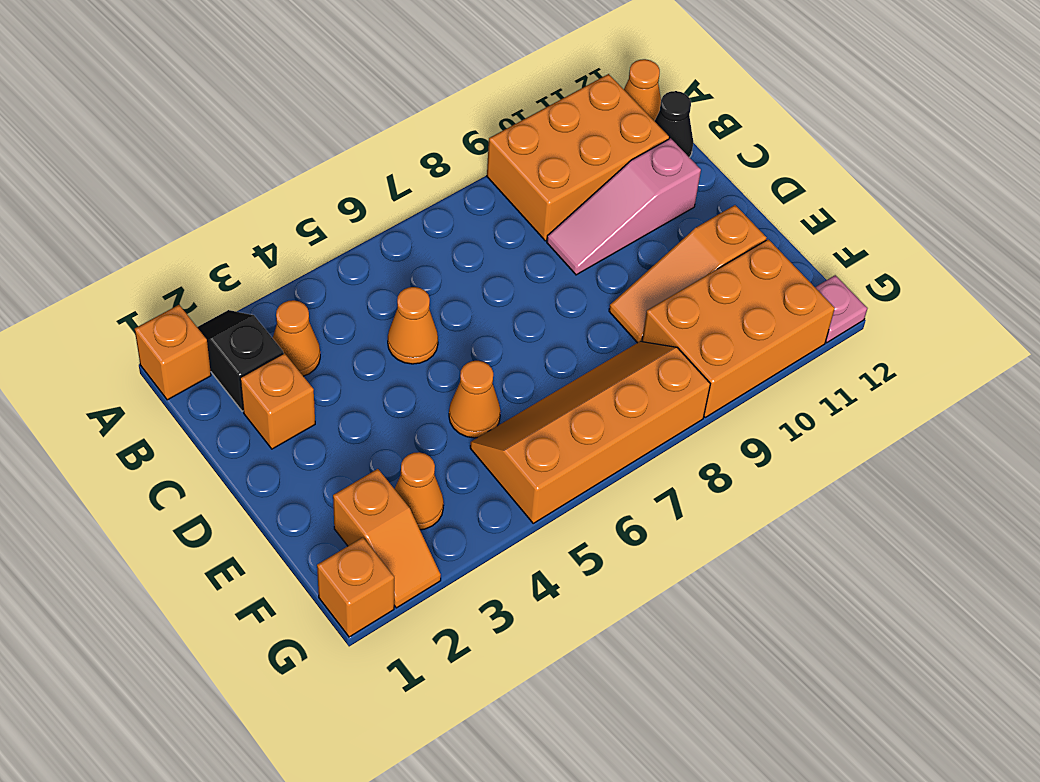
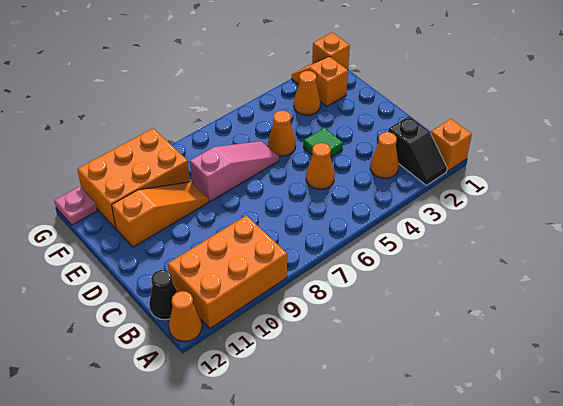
orange 1x1 brick [240,353,315,449] -> none
pink 1x3 slope [547,138,701,275] -> pink 1x3 slope moved to [190,141,279,202]
none -> green 1x1 tile [303,128,343,157]
orange 2x4 slope [470,341,710,523] -> none

